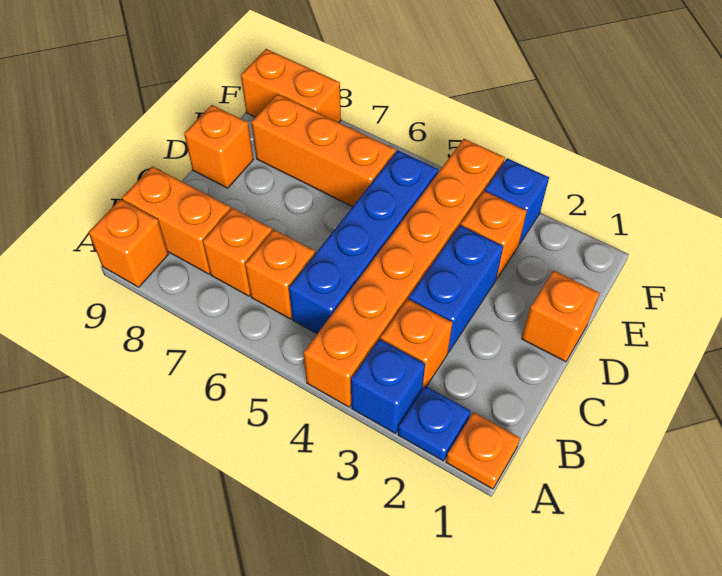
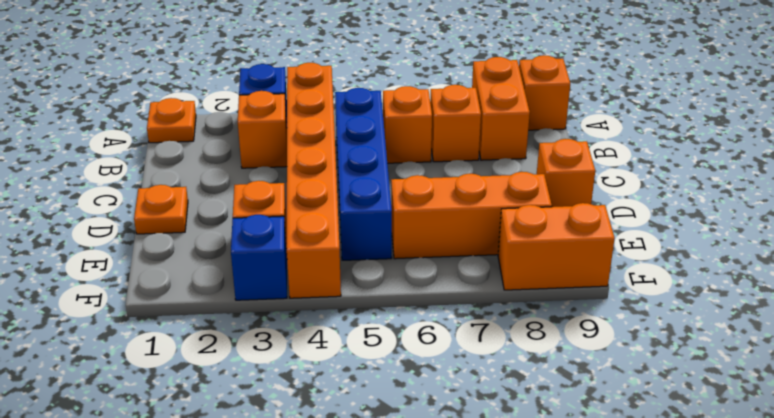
blue 1x1 plate [398,386,471,461] -> none
orange 1x2 brick [122,166,230,274] -> orange 1x2 brick turned to [472,57,530,160]
blue 1x2 brick [409,225,503,352] -> none
orange 1x1 brick [521,270,600,362] -> orange 1x1 plate [134,185,188,234]

